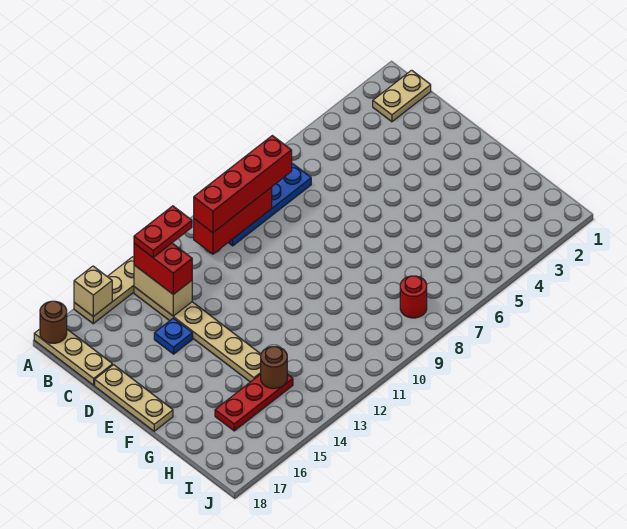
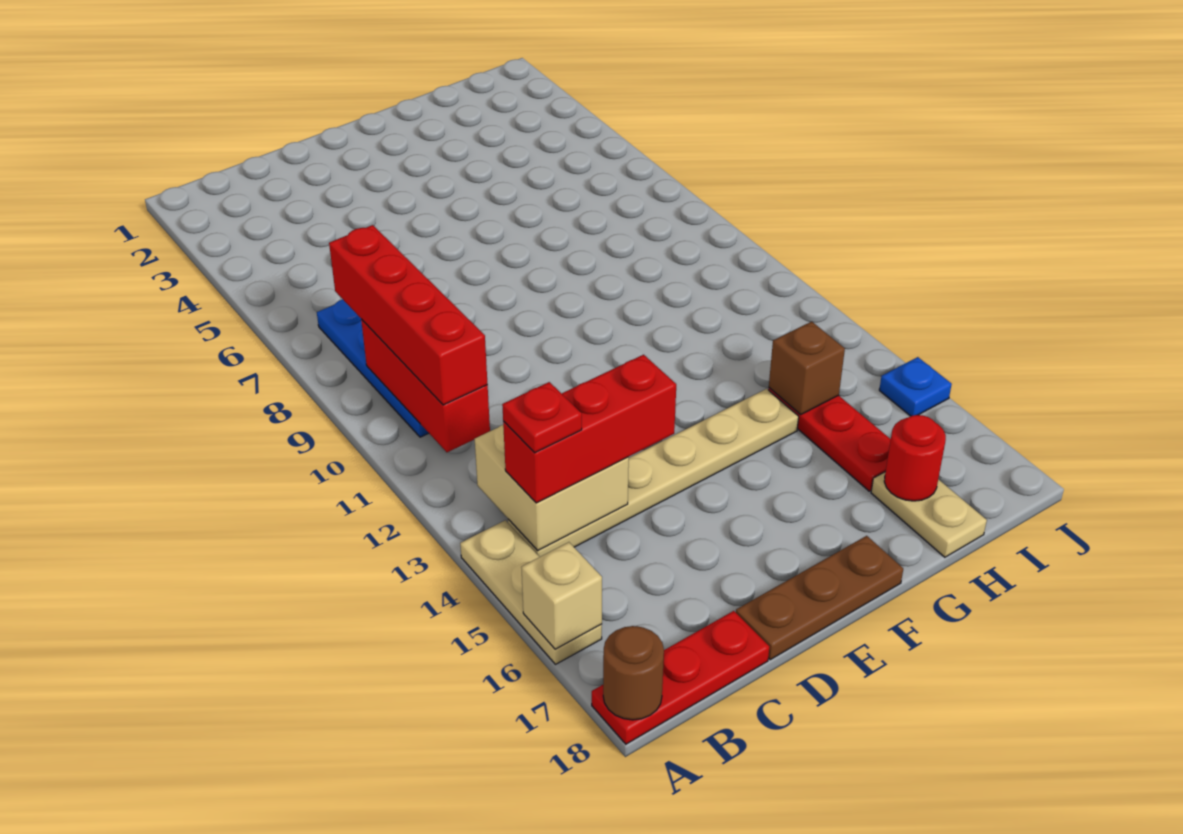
tan 1x3 plate [34,329,113,385] -> red 1x3 plate [592,611,769,744]
tan 1x2 plate [373,70,431,122] -> tan 1x2 plate moved to [871,472,987,557]
red 1x2 plate [134,206,192,257] -> red 1x1 plate [502,382,582,453]
tan 1x2 brick [134,265,192,316] -> tan 2x2 brick [475,425,629,551]
red 1x2 brick [134,243,192,294] -> red 1x3 brick [503,355,676,503]
blue 1x1 plate [154,318,193,354] -> blue 1x1 plate moved to [879,357,952,416]
tan 1x3 plate [95,365,173,431] -> brown 1x3 plate [736,536,903,660]
brown 1x1 round brick [261,347,287,389] -> brown 1x1 brick [769,322,845,414]
red 1x1 round brick [400,276,427,318] -> red 1x1 round brick moved to [884,415,946,501]

